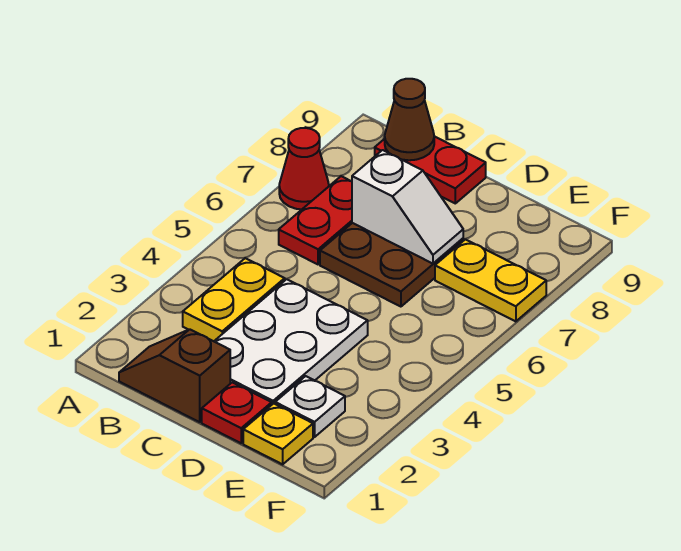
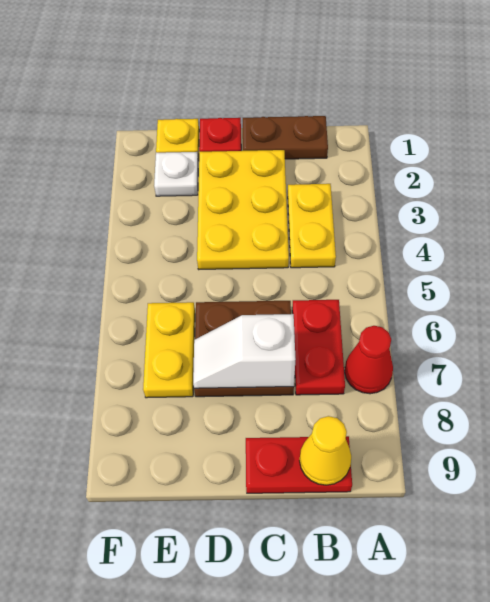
brown 1x2 slope [119,329,230,422] -> brown 1x2 plate [243,116,328,159]
brown 1x1 cone [385,79,434,160] -> yellow 1x1 cone [300,416,351,485]
white 2x3 plate [214,279,368,404] -> yellow 2x3 plate [197,150,289,269]
yellow 1x2 plate [435,239,546,322] -> yellow 1x2 plate turned to [143,302,195,398]

